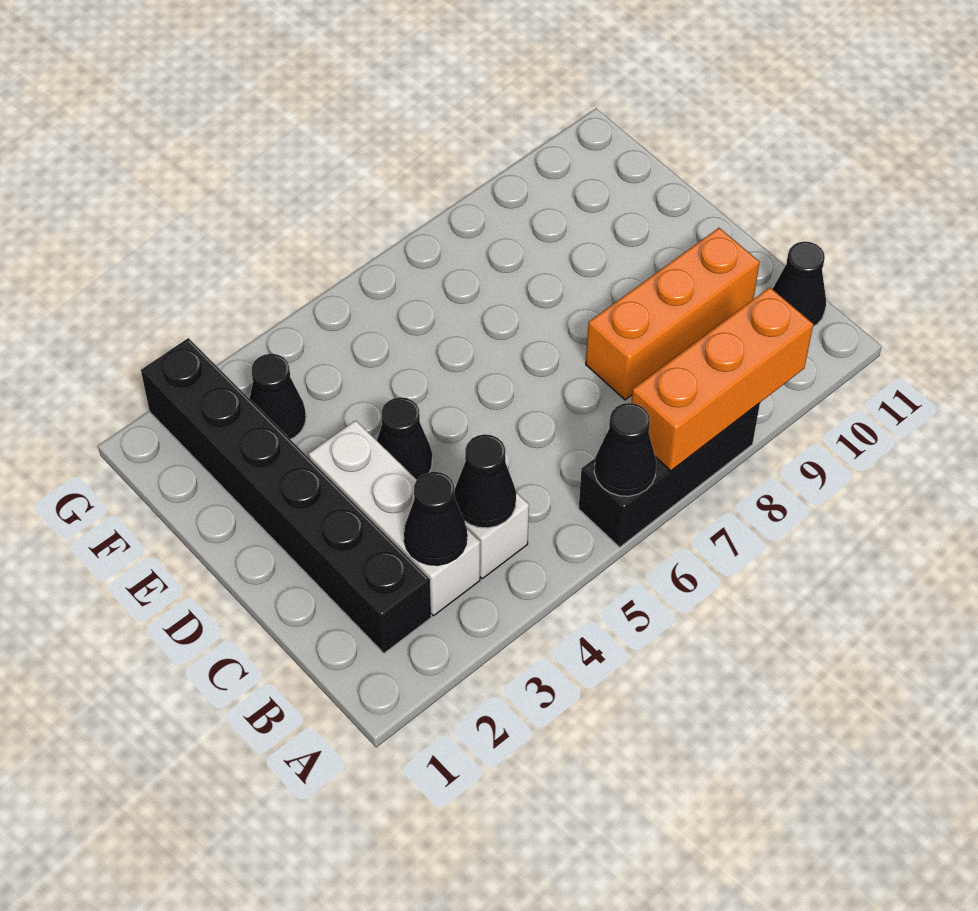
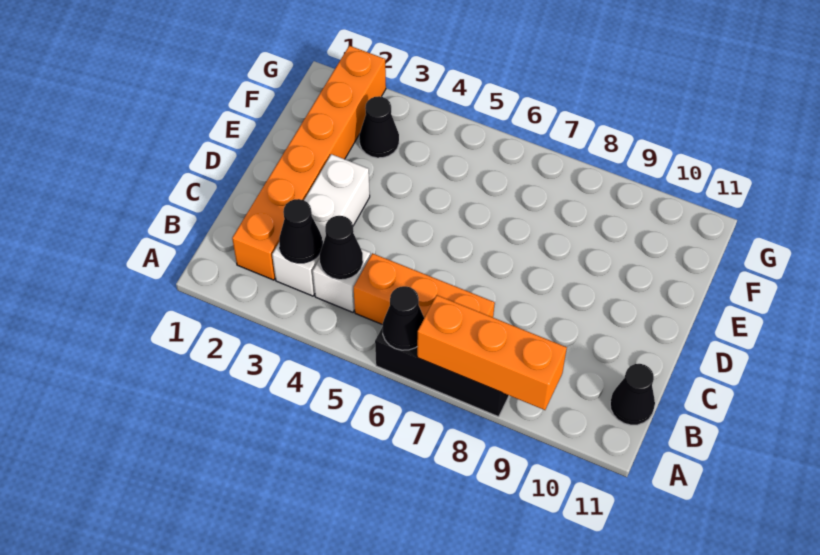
black 1x6 brick [141,338,431,653] -> orange 1x6 brick [232,46,386,280]
orange 1x3 brick [586,228,760,400] -> orange 1x3 brick moved to [354,253,495,324]
black 1x1 cone [377,397,432,479] -> none

